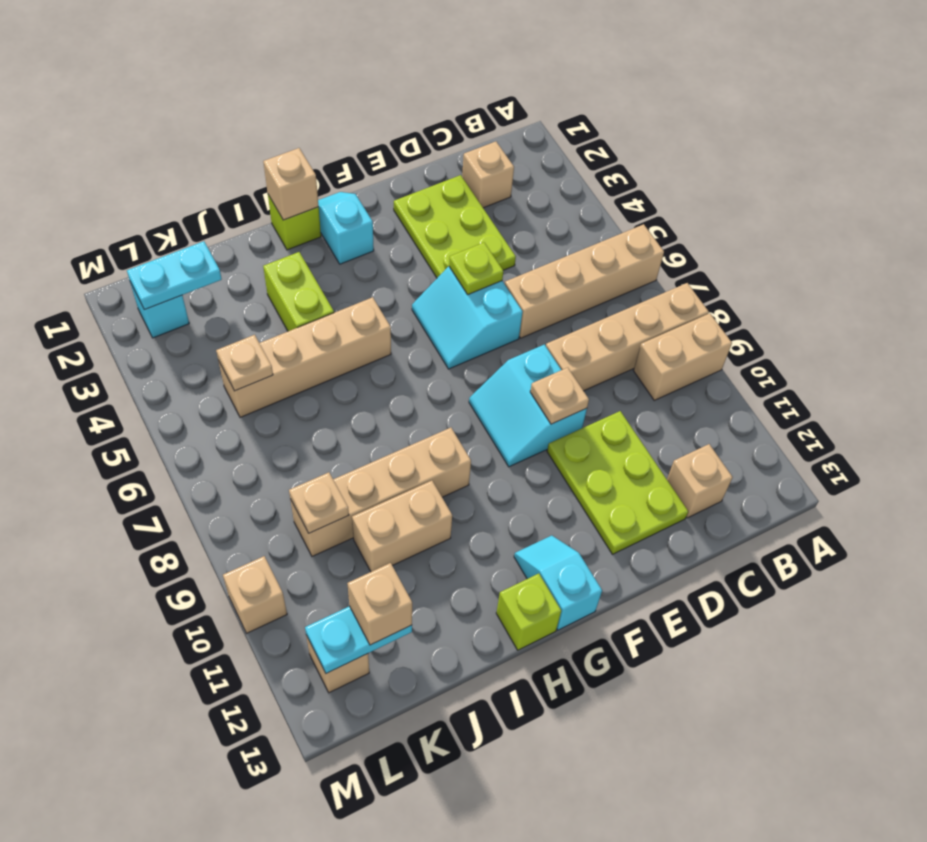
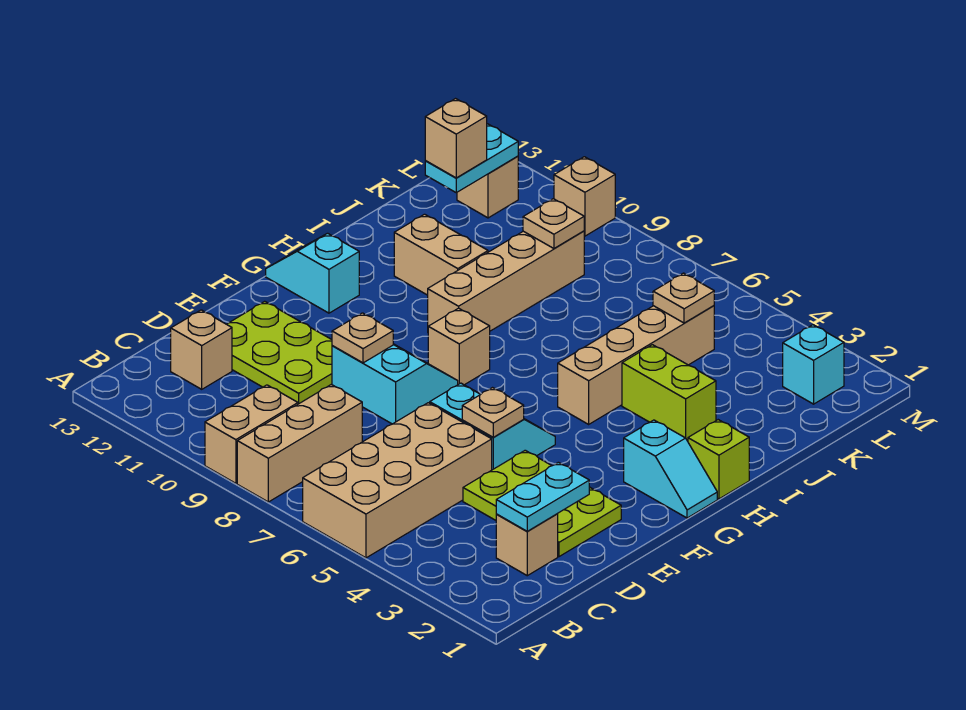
tan 1x4 brick [505,224,664,338] -> tan 2x4 brick [303,403,492,558]
tan 1x4 brick [546,283,709,391] -> tan 1x3 brick [237,384,362,502]
lime 1x1 plate [449,243,503,294] -> tan 1x1 plate [462,388,524,437]
cyan 1x2 slope [514,535,602,630] -> cyan 1x2 slope turned to [266,233,359,313]
tan 1x1 brick [263,148,319,220] -> tan 1x1 brick moved to [428,308,490,385]
lime 1x1 brick [496,574,561,650] -> none
tan 1x2 brick [352,481,452,572] -> tan 1x2 brick turned to [394,214,488,295]
cyan 1x2 plate [127,241,222,310] -> cyan 1x2 plate moved to [496,462,589,531]

